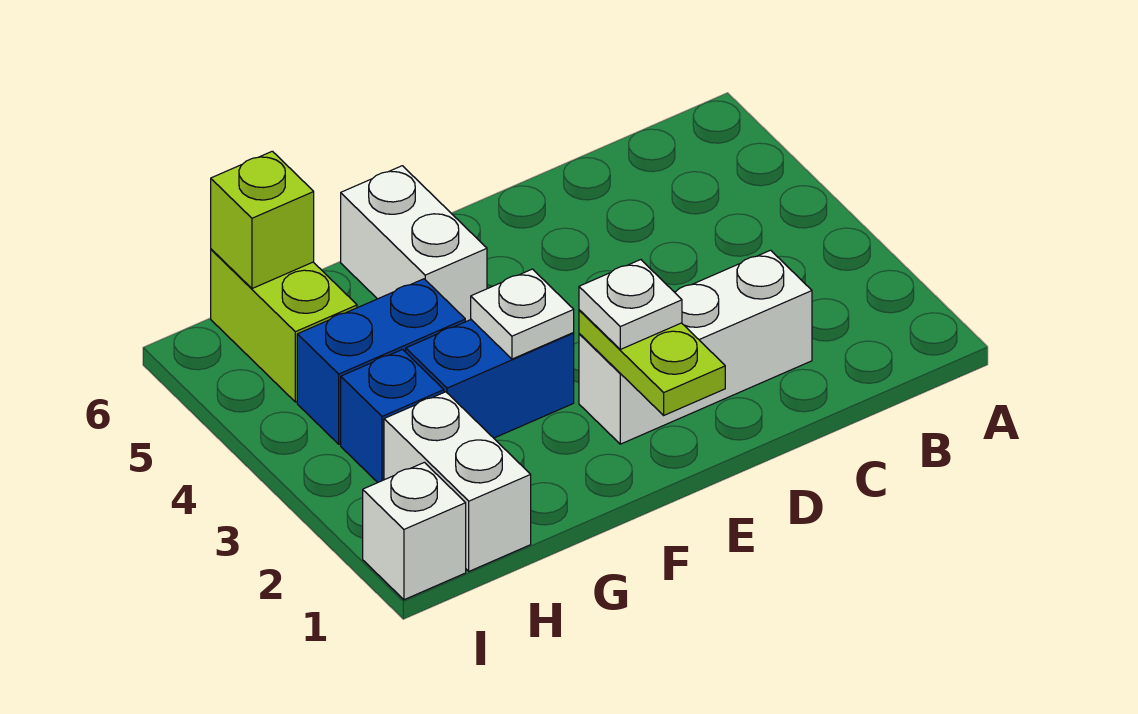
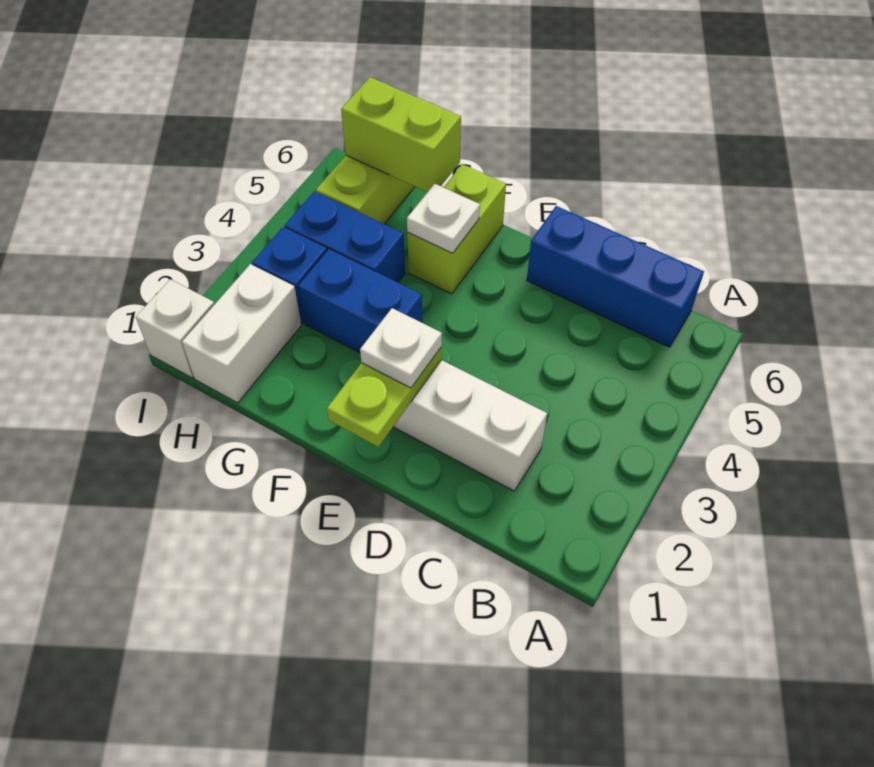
none -> blue 1x3 brick [527,206,704,347]
white 1x1 plate [471,269,574,359] -> white 1x1 plate moved to [407,184,480,253]
white 1x2 brick [341,166,487,322] -> lime 1x2 brick [407,164,506,294]
lime 1x1 brick [211,151,314,289] -> lime 1x2 brick [341,77,461,192]

